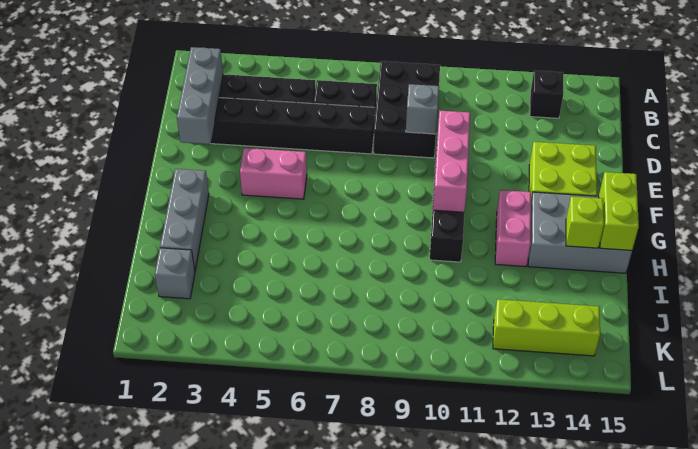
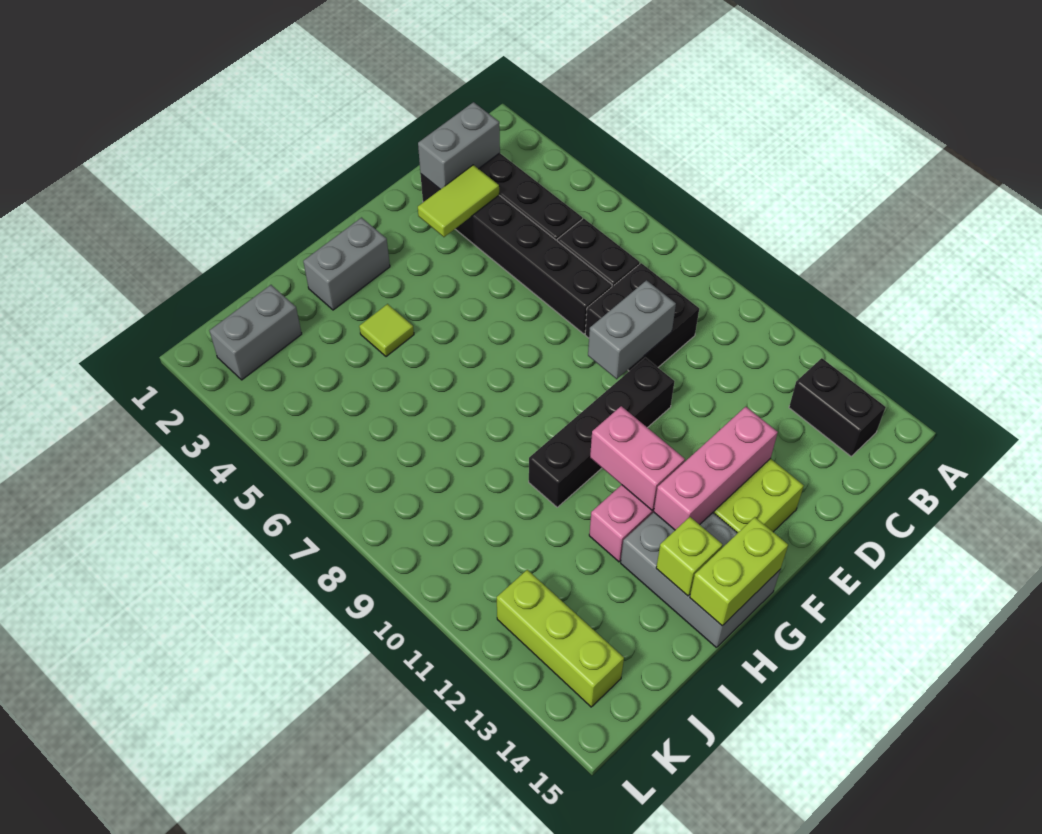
black 2x3 brick [374,61,440,158] -> black 2x2 brick [585,263,699,371]
black 1x1 brick [530,71,563,118] -> black 1x2 brick [789,358,886,456]
grey 1x3 brick [177,47,223,144] -> grey 1x2 brick [418,102,500,189]
none -> lime 1x2 tile [418,165,499,237]
grey 1x1 brick [406,84,439,134] -> grey 1x2 brick [588,280,676,379]
pink 1x3 brick [433,111,470,212] -> pink 1x3 brick moved to [654,407,778,530]
pink 1x2 brick [240,148,307,199] -> pink 1x2 brick moved to [590,406,685,510]
grey 1x3 brick [160,169,209,270] -> grey 1x2 brick [303,218,390,310]
none -> lime 1x1 tile [359,304,414,357]
grey 1x1 brick [155,248,195,299] -> grey 1x2 brick [209,285,302,380]

